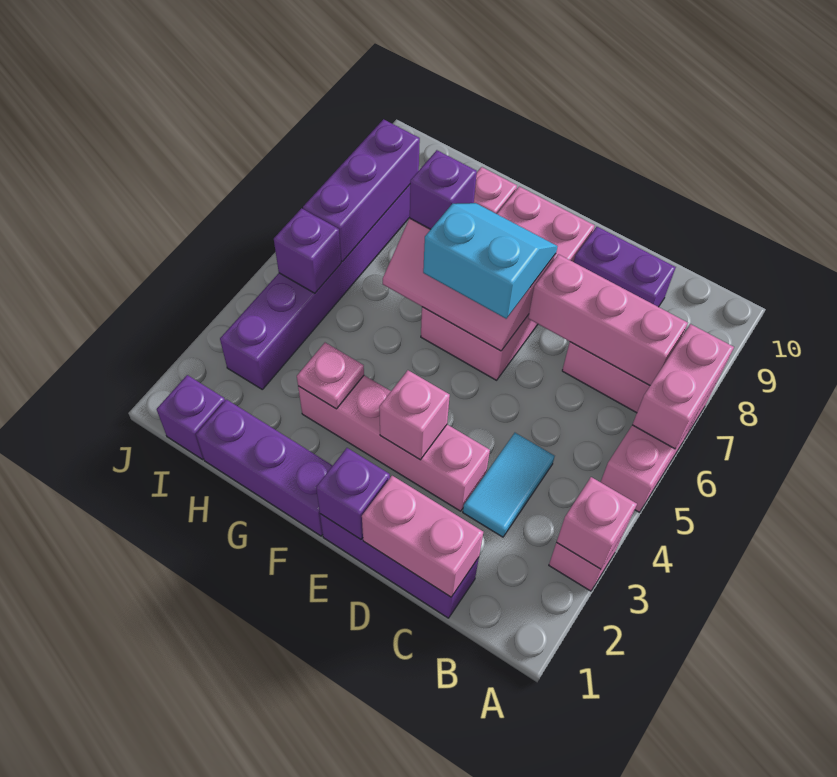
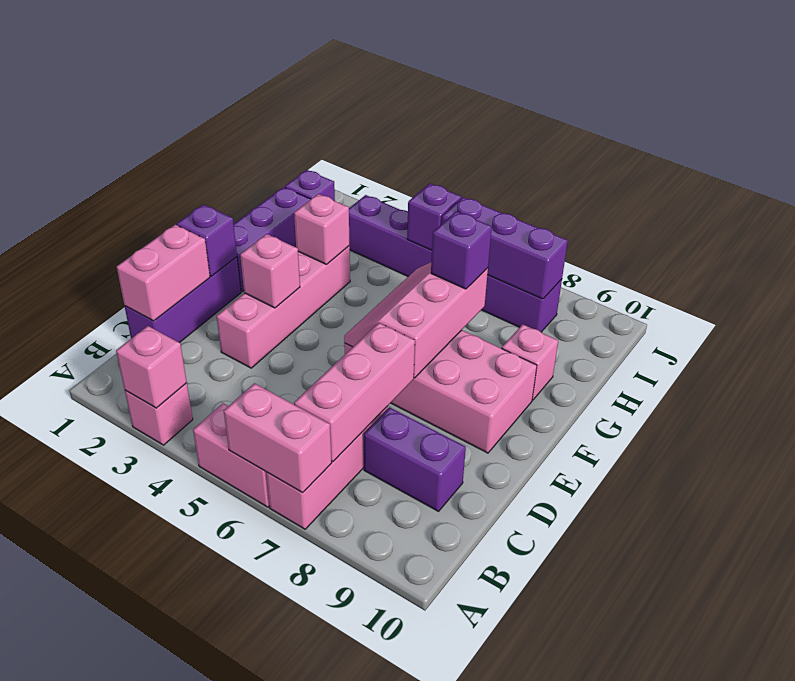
cyan 1x2 tile [463,433,555,537] -> none
purple 1x2 brick [574,227,676,307] -> purple 1x2 brick turned to [364,407,466,511]
cyan 2x2 slope [423,203,558,319] -> none
pink 1x1 plate [297,343,364,409] -> pink 1x1 brick [294,194,350,264]

